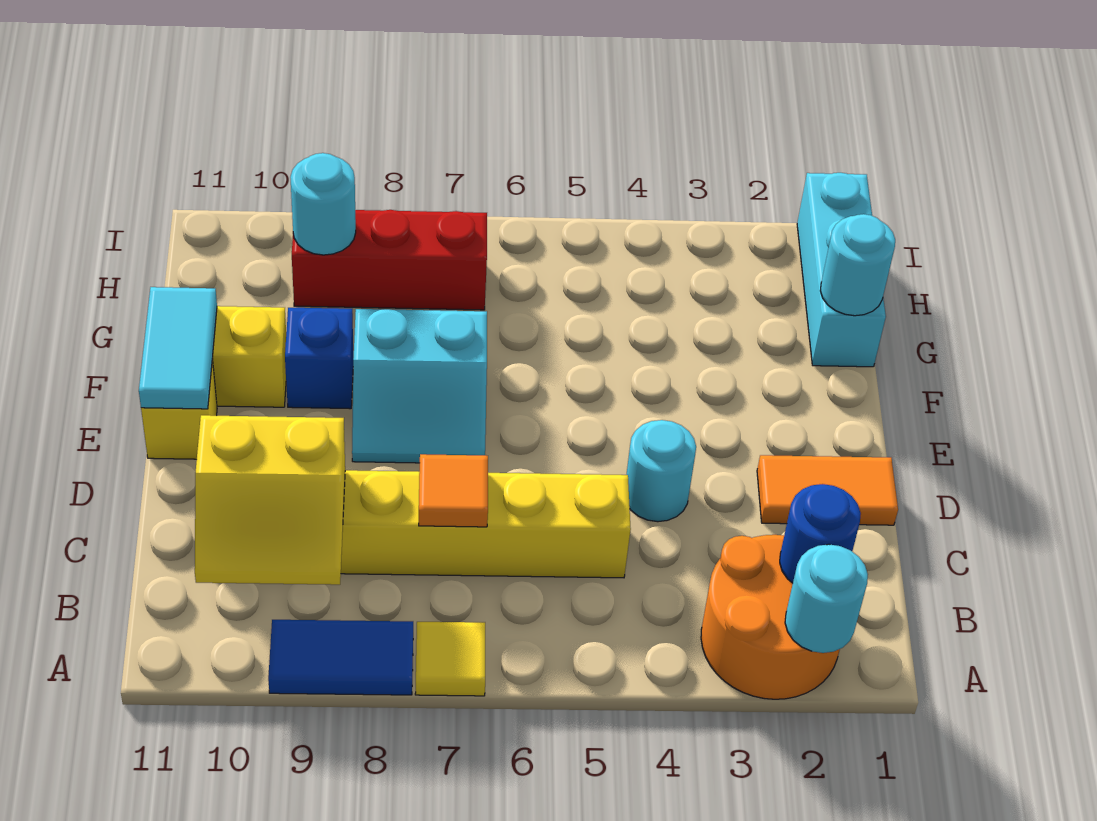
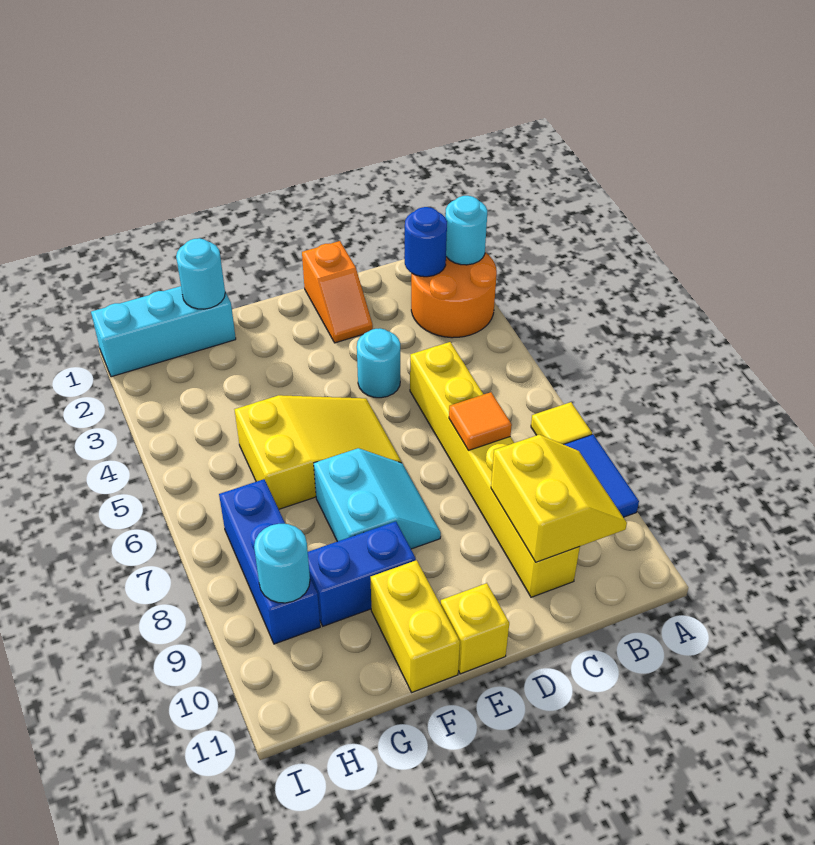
orange 1x2 tile [757,455,898,525] -> orange 1x2 slope [302,241,373,343]
none -> yellow 2x3 slope [234,395,402,509]
cyan 1x2 tile [139,287,217,409] -> none
blue 1x1 brick [285,308,353,409] -> blue 1x2 brick [308,521,416,626]
red 1x3 brick [292,210,487,310] -> blue 1x3 brick [219,479,320,644]

